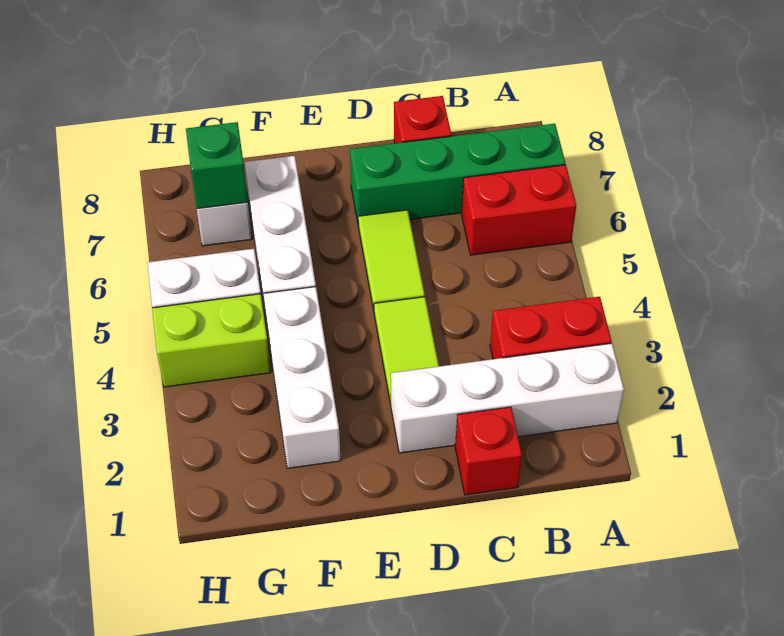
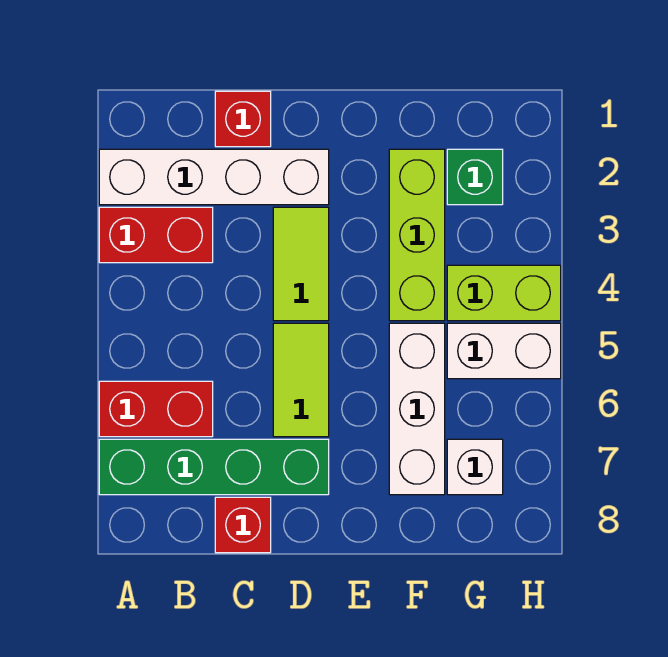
white 1x3 brick [264,287,341,468] -> lime 1x3 brick [389,149,445,321]
green 1x1 brick [186,122,248,209] -> green 1x1 brick moved to [447,149,503,205]

